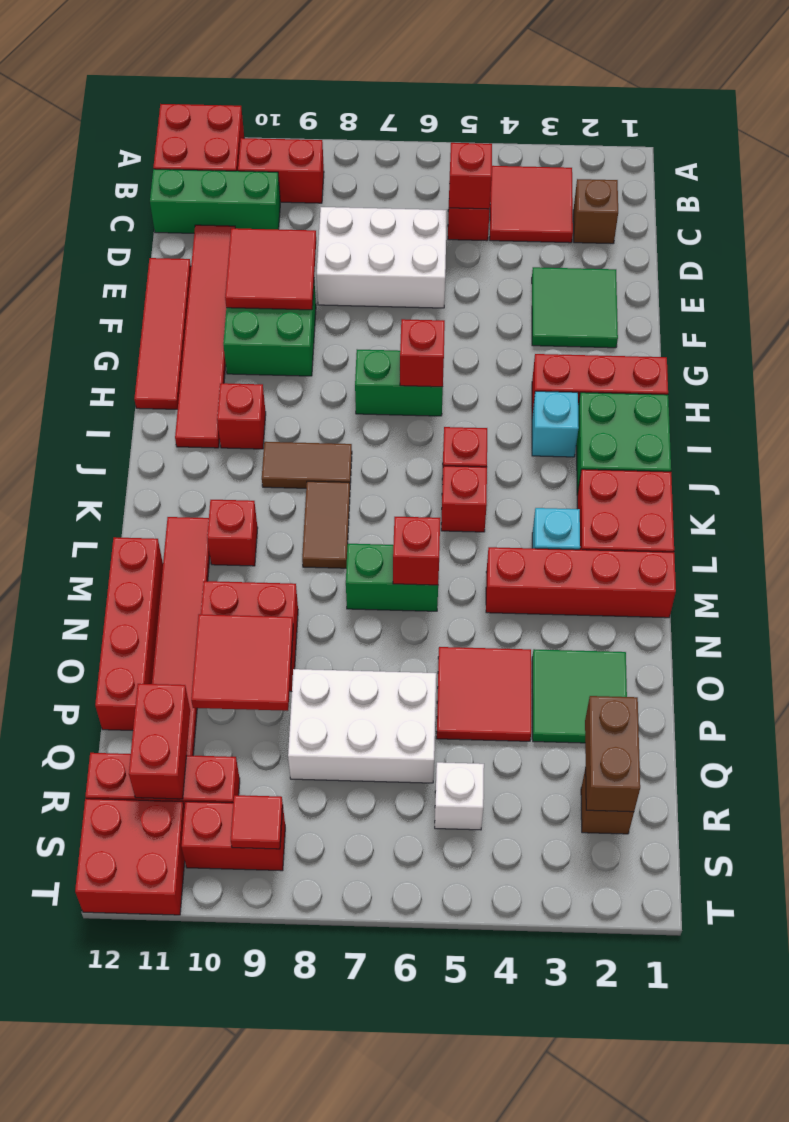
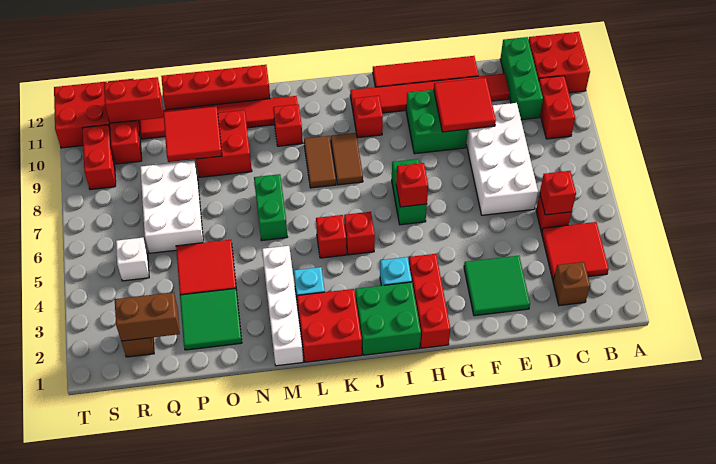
white 2x3 brick [317,207,447,308] -> white 2x4 brick [466,103,538,215]
brown 1x2 tile [302,481,350,568] -> brown 1x2 tile turned to [304,136,336,188]
red 1x4 brick [486,547,676,618] -> white 1x4 brick [262,246,303,366]
red 1x1 brick [393,517,440,585] -> none
red 1x1 tile [231,795,283,849] -> none

